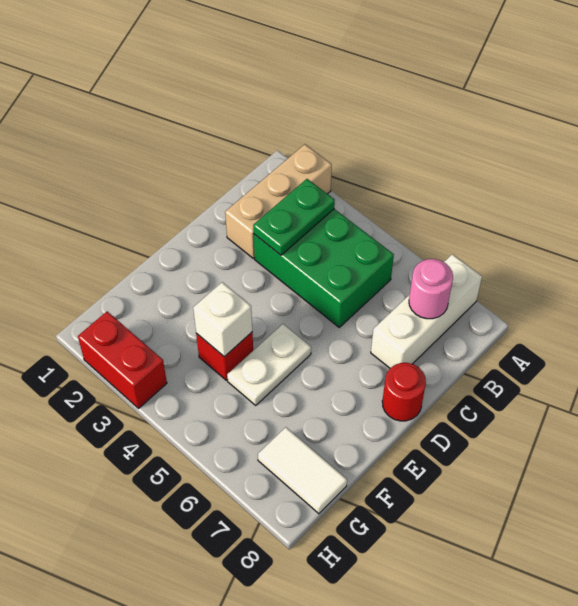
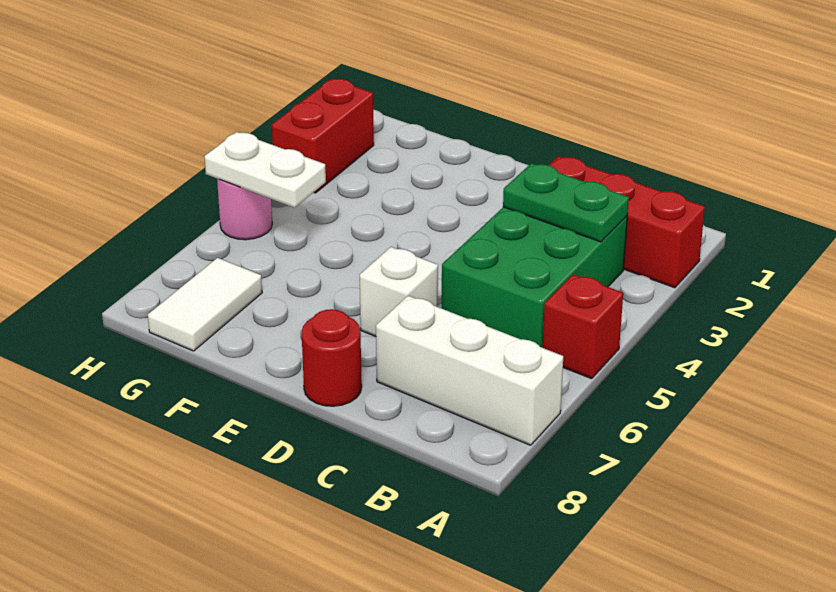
tan 1x3 brick [225,144,332,258] -> red 1x3 brick [549,156,705,288]
pink 1x1 round brick [409,259,453,319] -> pink 1x1 round brick moved to [217,179,272,240]
white 1x2 plate [227,324,311,405] -> white 1x2 plate moved to [205,132,326,208]
red 1x1 brick [196,332,253,380] -> red 1x1 brick moved to [543,274,623,379]
white 1x1 brick [193,282,252,357] -> white 1x1 brick moved to [360,247,438,336]

